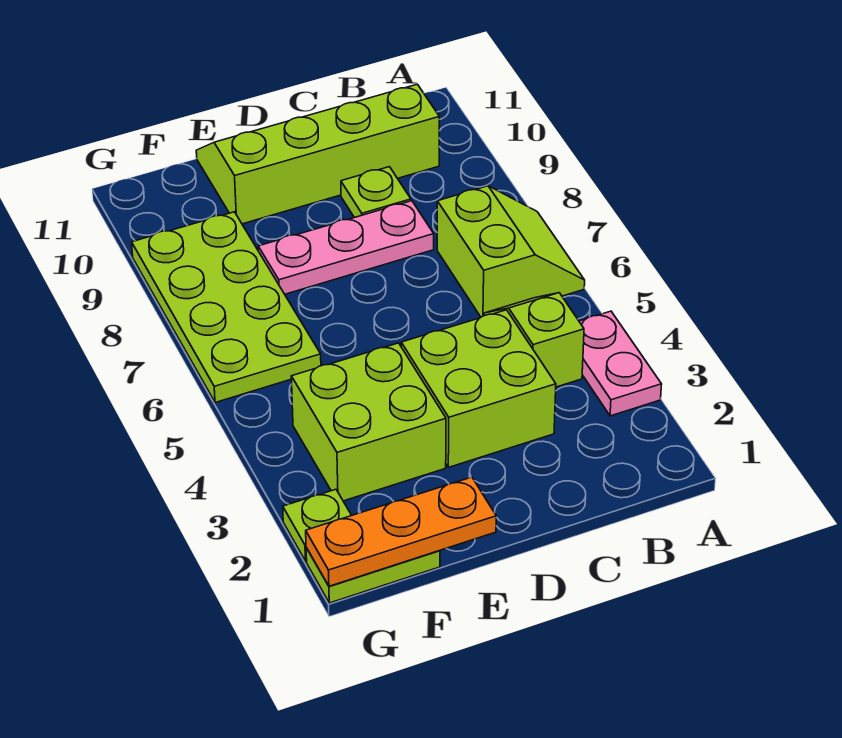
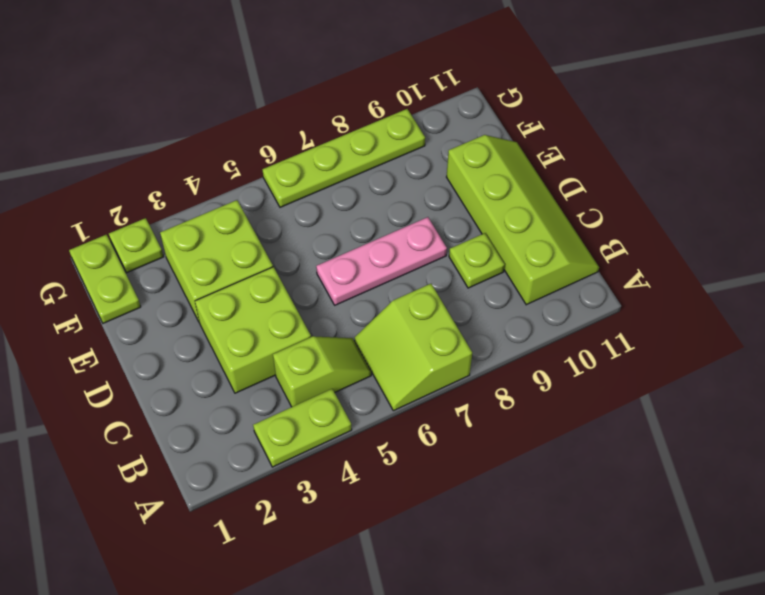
pink 1x2 plate [579,311,662,416] -> lime 1x2 plate [253,389,352,467]
lime 2x2 slope [437,186,585,317] -> lime 2x2 slope turned to [355,284,472,411]
pink 1x3 plate [258,201,434,294] -> pink 1x3 plate turned to [316,217,447,305]
orange 1x3 plate [306,477,496,586] -> none
lime 2x4 plate [132,212,321,403] -> lime 1x4 plate [263,109,425,207]

